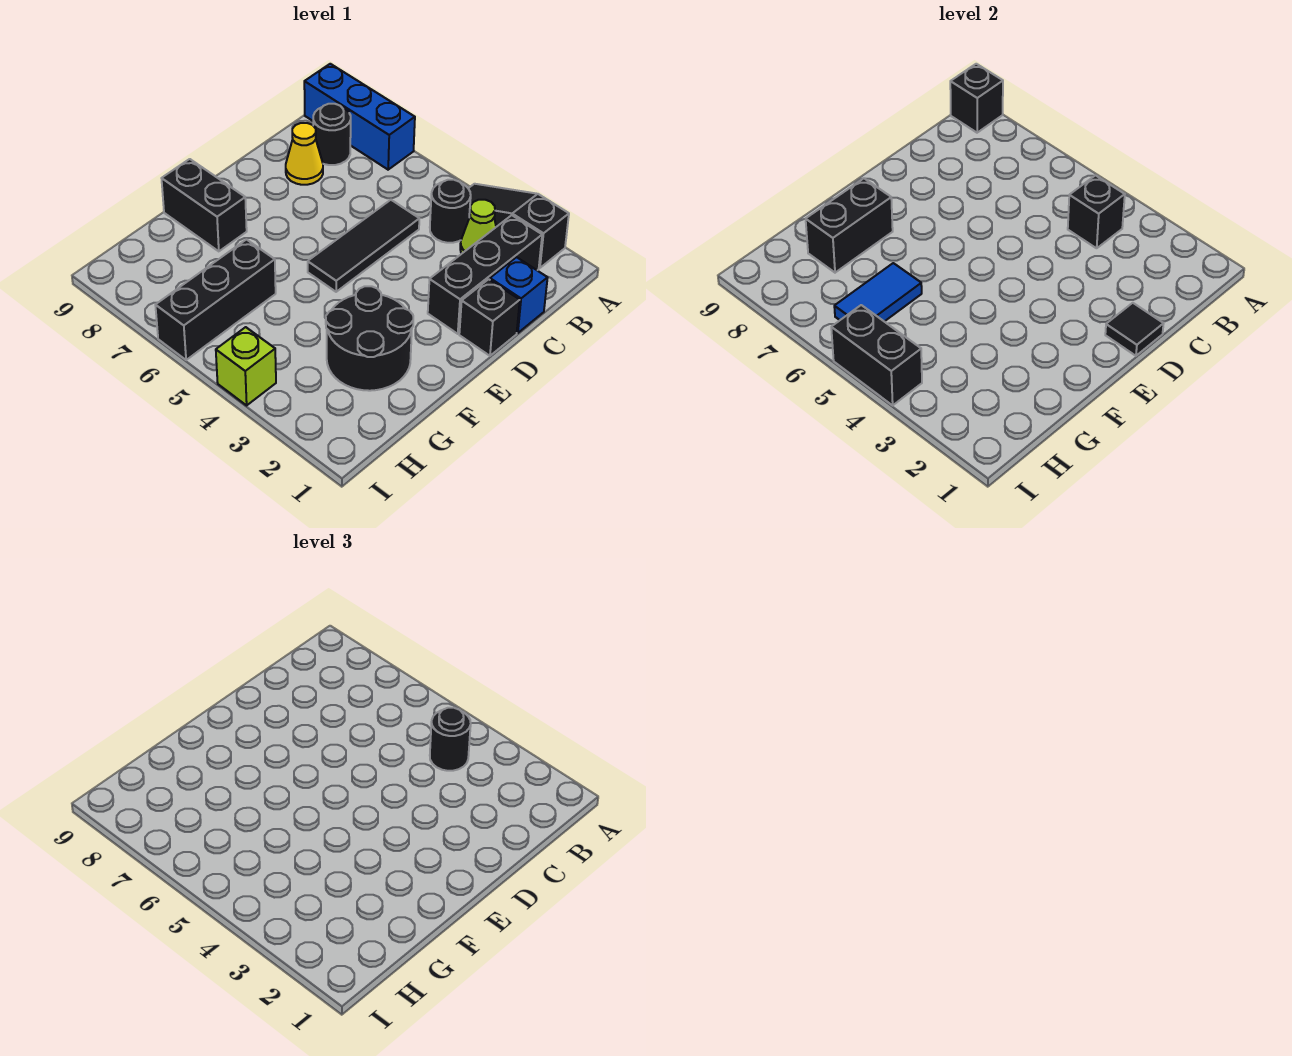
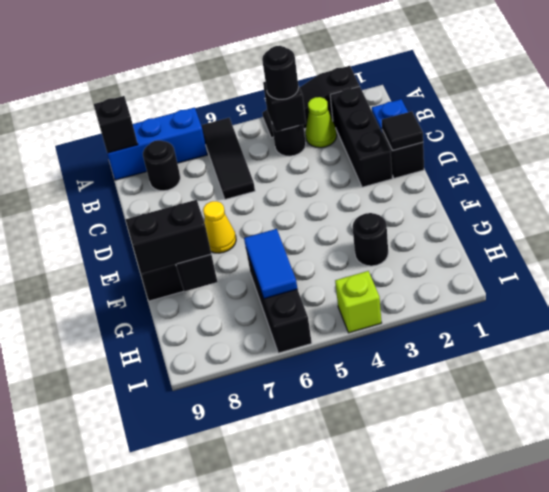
black 1x3 tile [308,200,419,292] -> black 1x3 tile moved to [201,118,255,199]
yellow 1x1 cone [286,123,323,185] -> yellow 1x1 cone moved to [203,201,236,253]
black 2x2 round brick [326,286,413,391] -> black 1x1 round brick [352,213,388,266]
black 1x2 brick [831,305,922,405] -> black 1x2 brick moved to [126,200,211,274]

